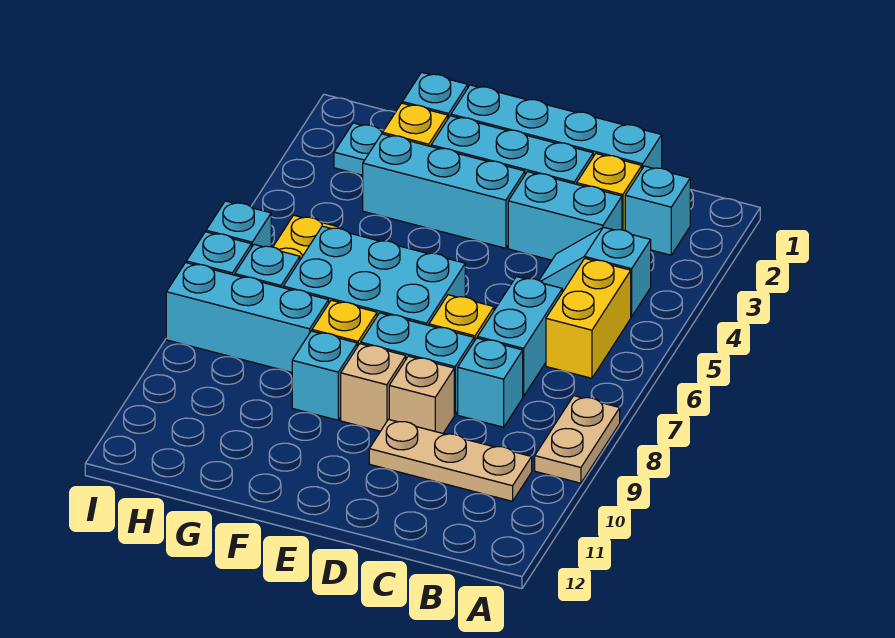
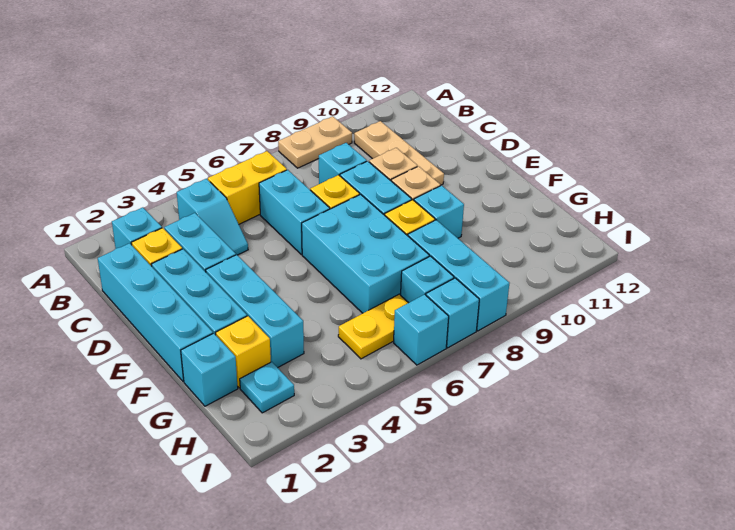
cyan 1x2 brick [477,277,562,397] -> cyan 1x2 brick turned to [259,170,330,254]

